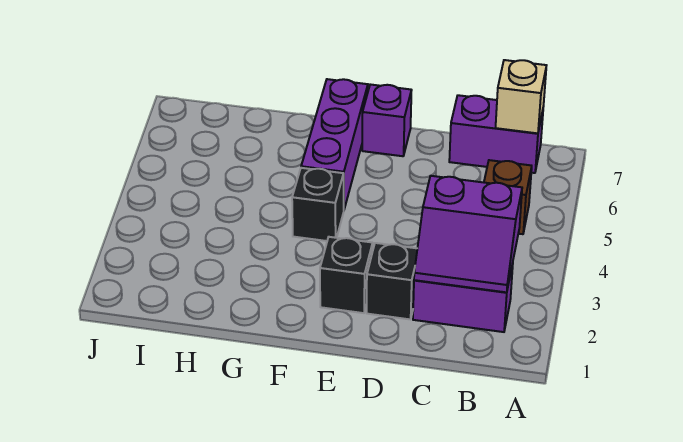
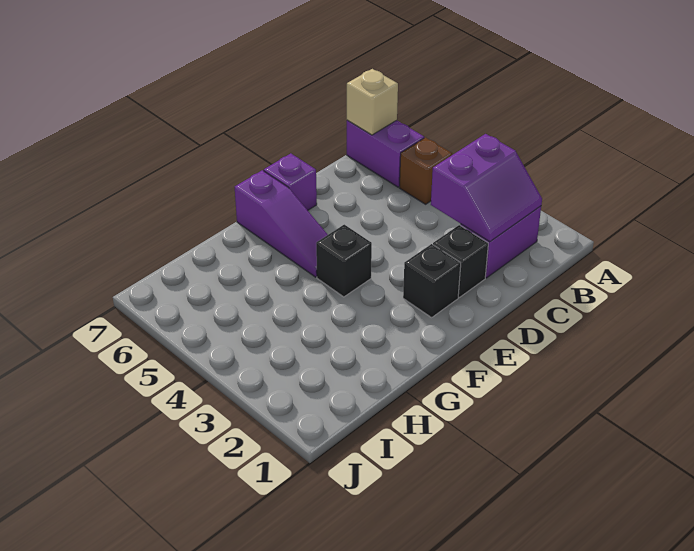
purple 1x2 brick [449,95,543,173] -> purple 1x2 brick turned to [347,120,424,187]
purple 1x3 brick [301,79,368,209] -> purple 1x3 slope [235,170,328,277]

